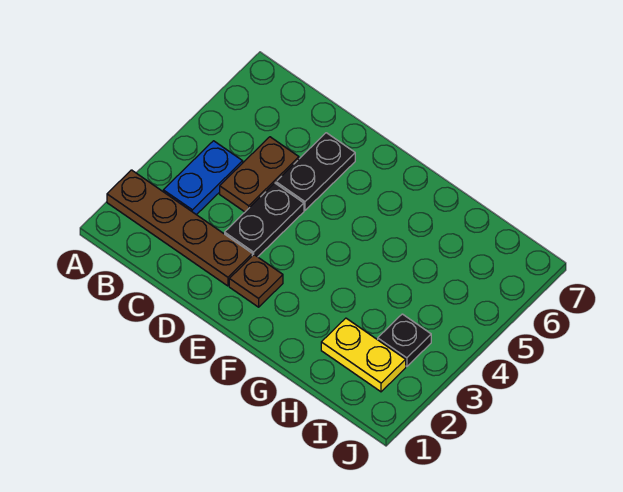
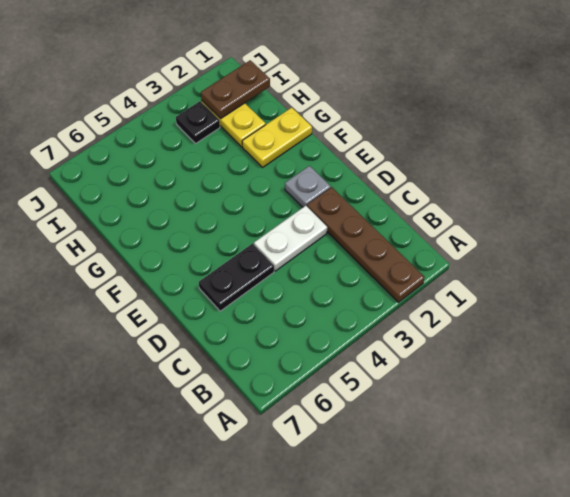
blue 1x2 plate [163,141,243,215] -> none
brown 1x2 plate [220,137,299,212] -> brown 1x2 plate moved to [201,60,270,119]
black 1x2 plate [225,183,304,257] -> white 1x2 plate [254,206,327,271]
brown 1x1 plate [229,255,283,307] -> grey 1x1 plate [285,166,331,207]
none -> yellow 1x2 plate [242,108,312,167]

